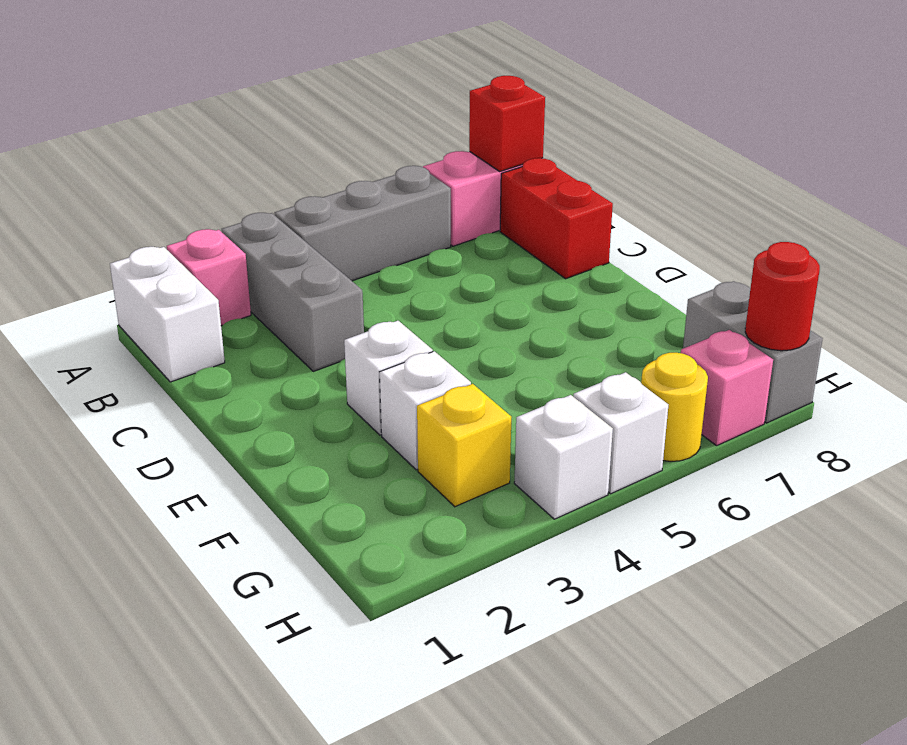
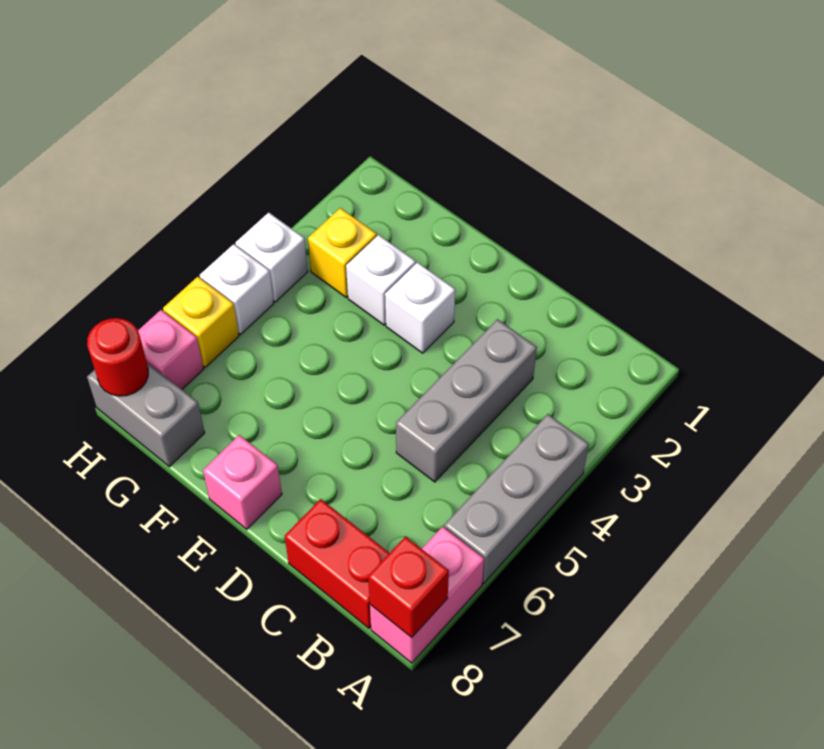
white 1x2 brick [110,247,225,382] -> none
pink 1x1 brick [167,229,251,326] -> pink 1x1 brick moved to [203,435,282,529]
grey 1x3 brick [222,213,364,371] -> grey 1x3 brick turned to [396,319,537,482]
yellow 1x1 round brick [641,353,708,461] -> yellow 1x1 brick [163,277,239,367]

